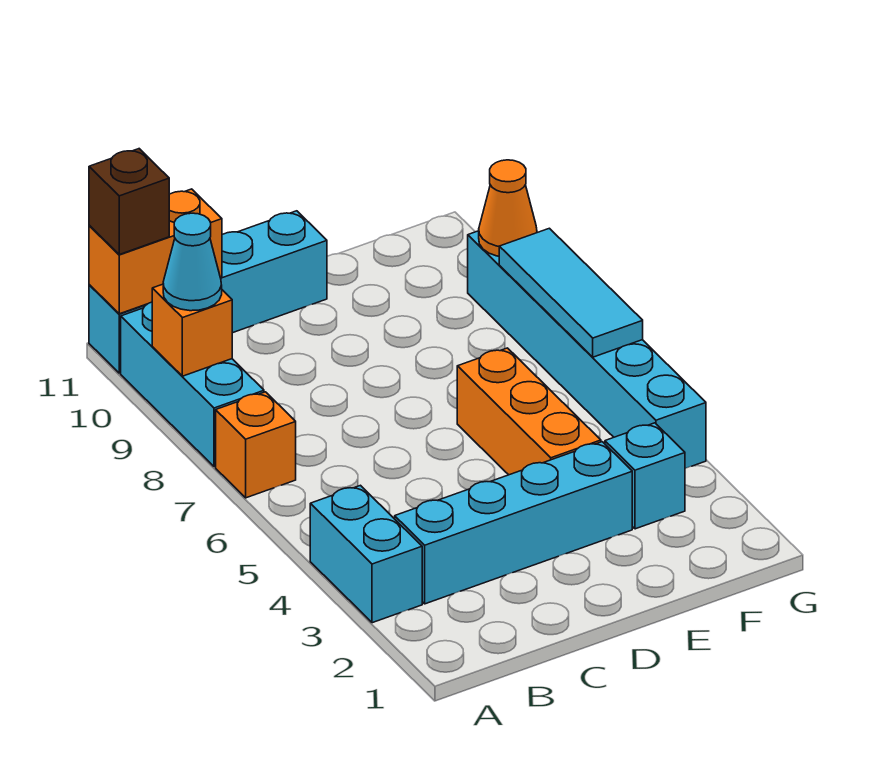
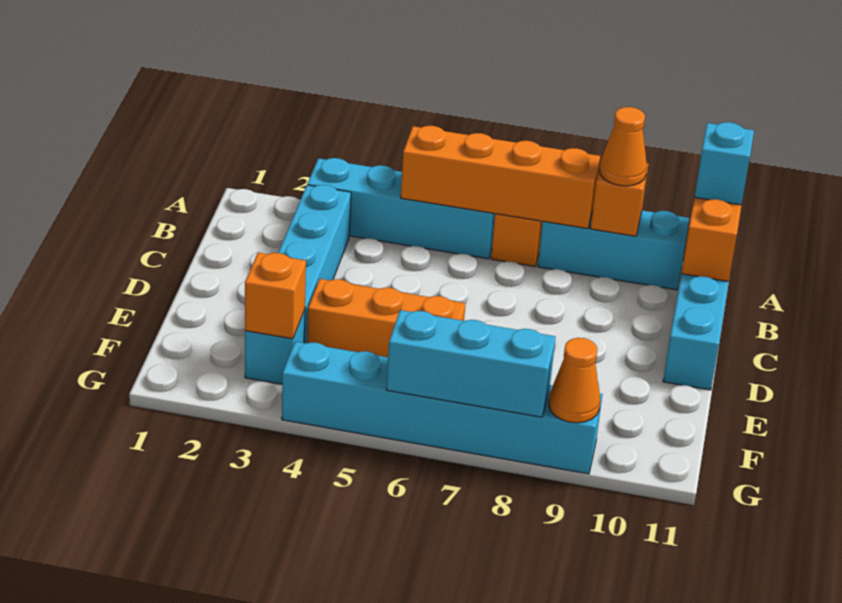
cyan 1x2 brick [310,485,422,623] -> cyan 1x4 brick [307,158,495,259]
none -> orange 1x4 brick [401,126,600,229]
cyan 1x1 cone [163,213,222,311] -> orange 1x1 cone [600,107,647,186]
brown 1x1 brick [89,149,169,254] -> cyan 1x1 brick [695,122,754,205]
none -> orange 1x1 brick [245,253,306,339]
cyan 1x3 tile [499,228,643,357] -> cyan 1x3 brick [386,310,556,417]

